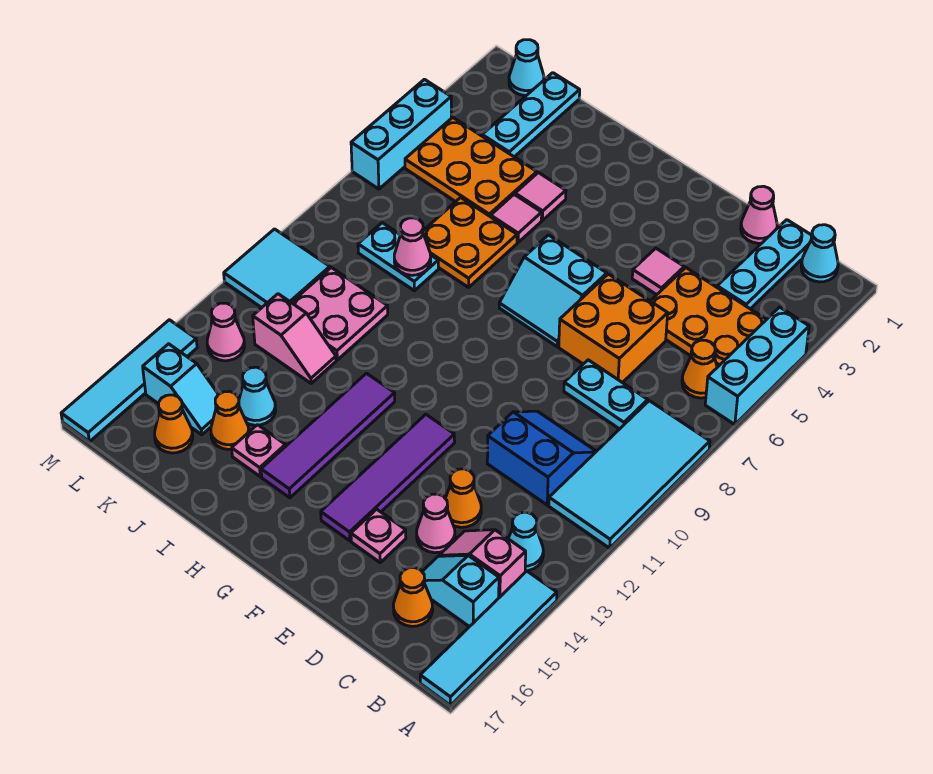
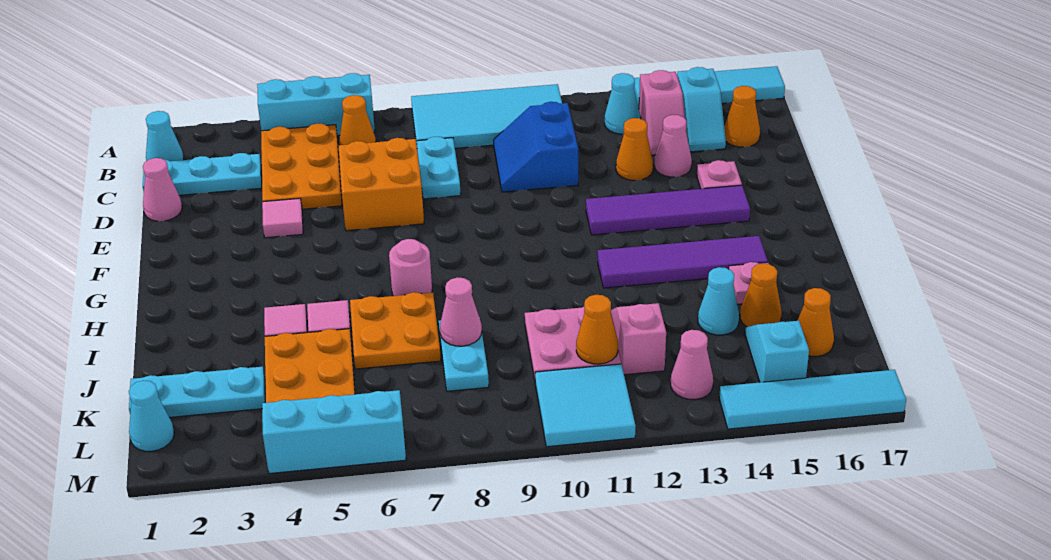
cyan 2x2 slope [499,235,607,346] -> none
none -> pink 1x1 round brick [389,239,432,296]
none -> orange 1x1 cone [576,295,618,364]

